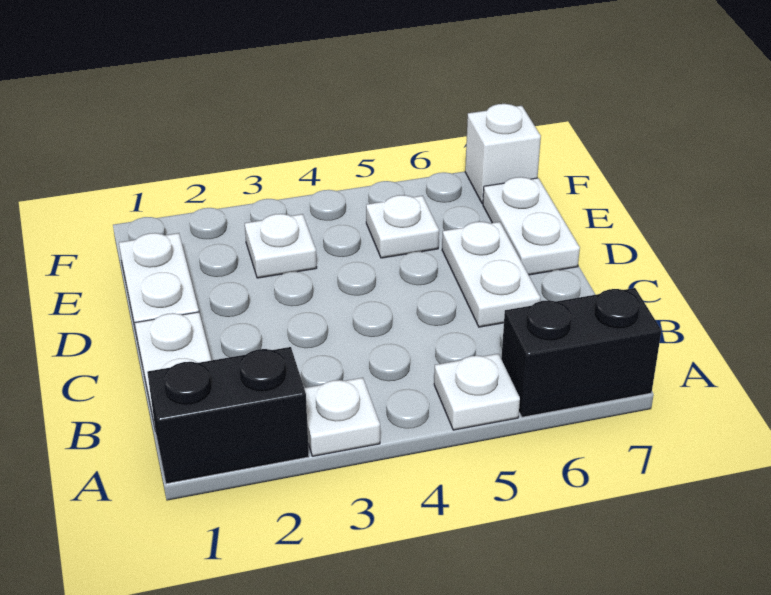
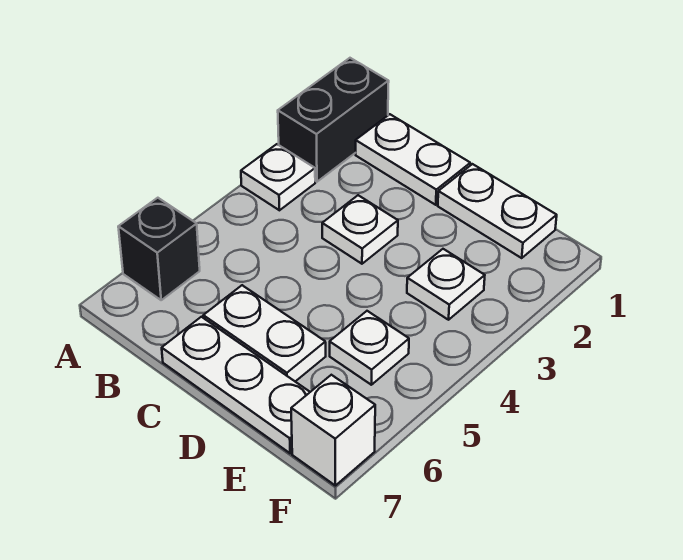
white 1x1 plate [434,354,520,430] -> white 1x1 plate moved to [322,195,398,264]
black 1x2 brick [501,288,661,417] -> black 1x1 brick [118,198,200,300]
white 1x2 plate [483,177,580,275] -> white 1x3 plate [162,317,310,453]

